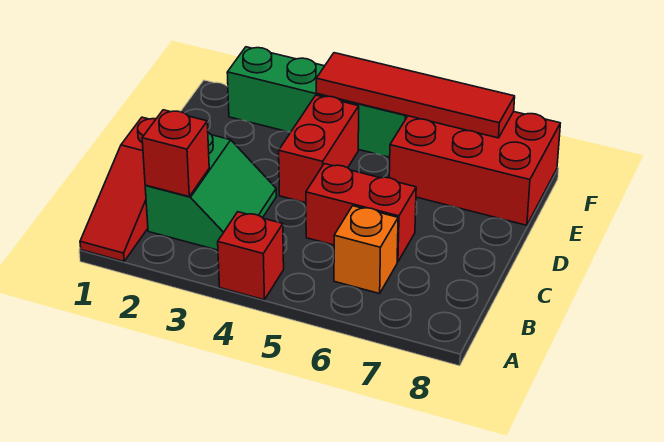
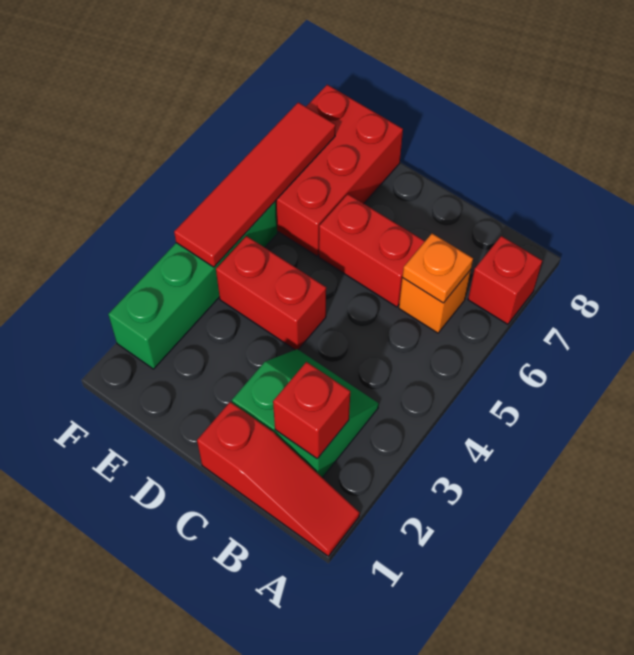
red 1x1 brick [218,212,284,300] -> red 1x1 brick moved to [468,236,542,324]
none -> orange 1x1 plate [402,234,473,303]
red 1x2 brick [306,164,416,262] -> red 1x2 brick turned to [319,194,425,307]

